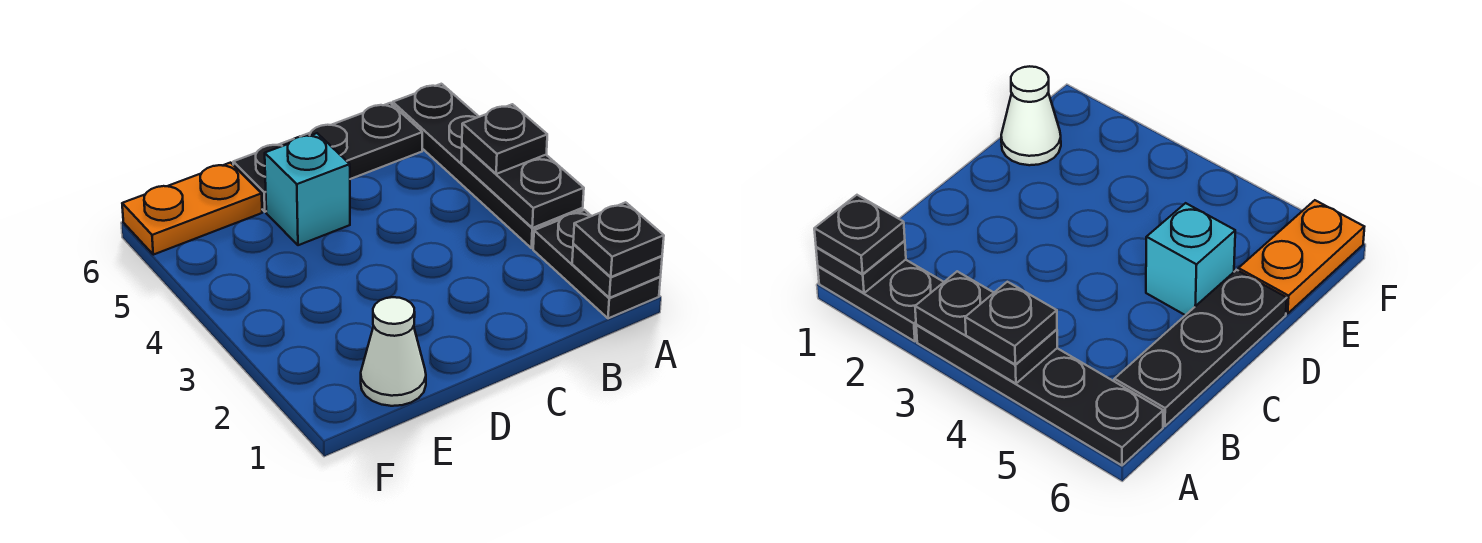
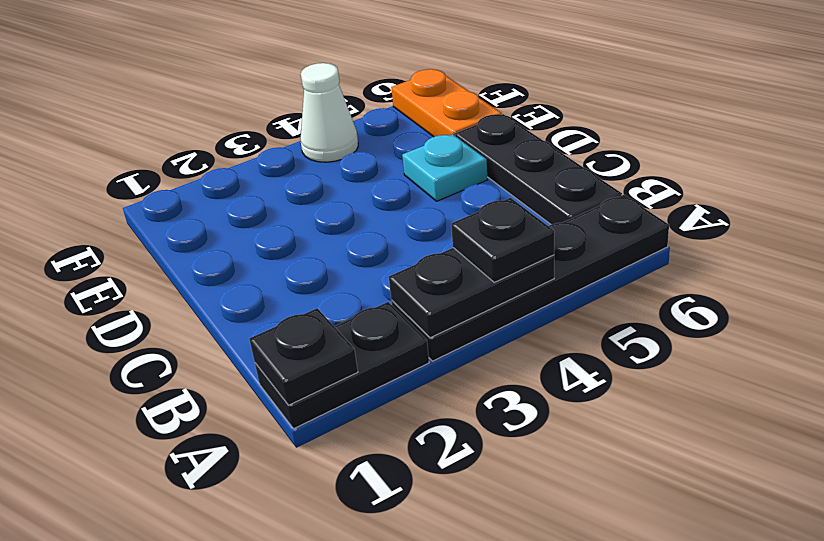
black 1x1 plate [573,202,664,277] -> none
cyan 1x1 brick [265,133,350,245] -> cyan 1x1 plate [402,134,487,201]
white 1x1 cone [361,297,426,406] -> white 1x1 cone moved to [301,63,358,162]

